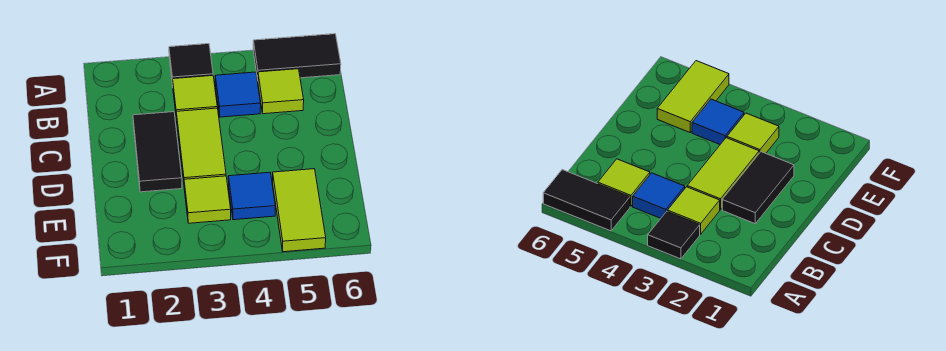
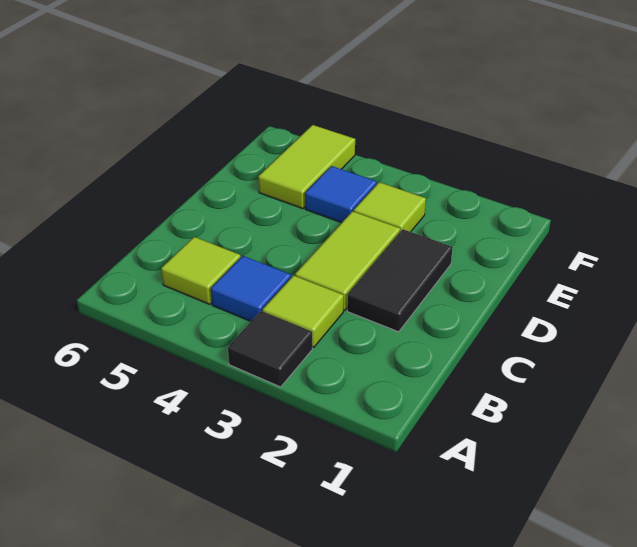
black 1x2 tile [253,34,341,79] -> none

